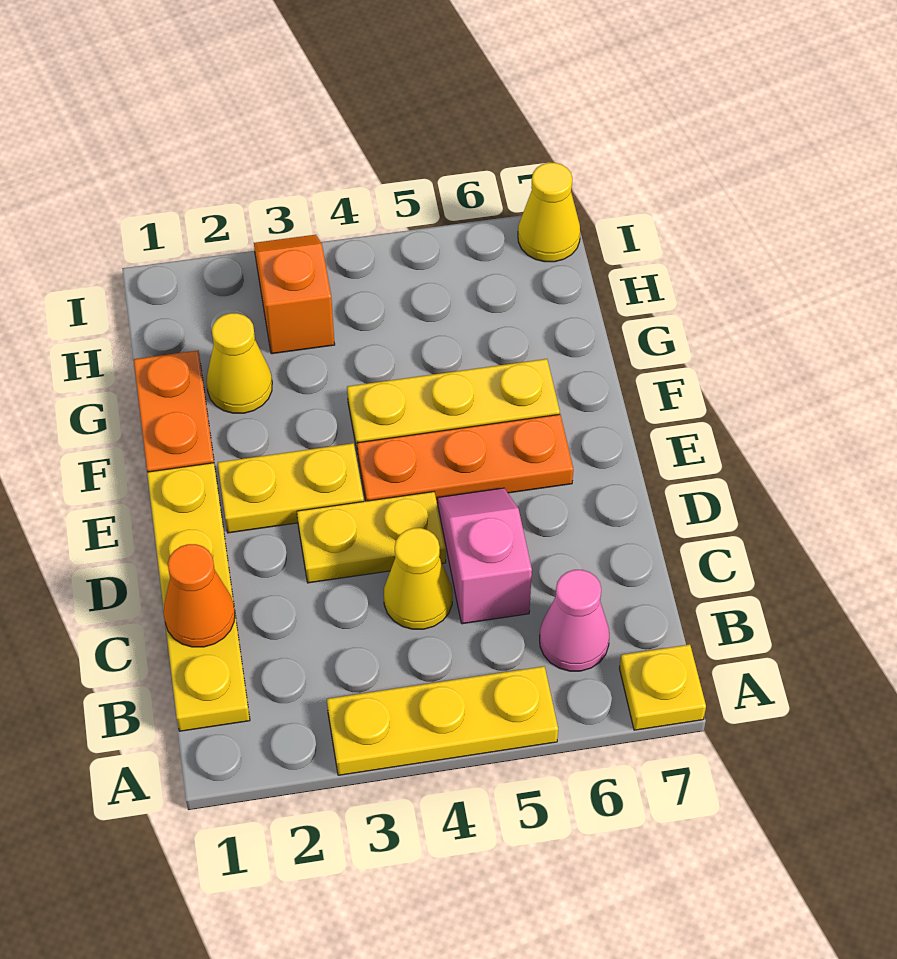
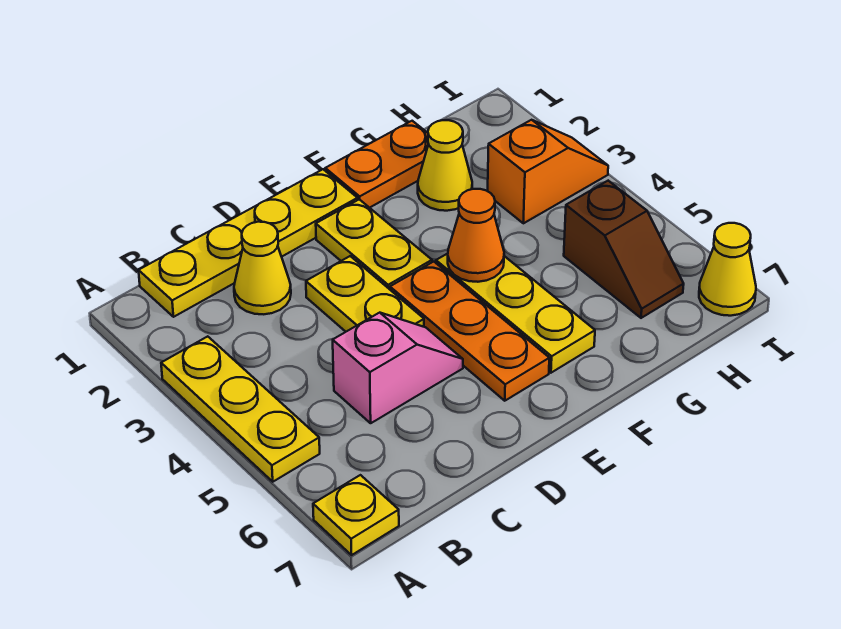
pink 1x1 cone [540,570,609,671] -> none
orange 1x1 cone [164,544,235,647] -> orange 1x1 cone moved to [448,189,504,282]
yellow 1x1 cone [384,528,452,629] -> yellow 1x1 cone moved to [234,222,291,314]
none -> brown 1x2 slope [564,181,684,318]

